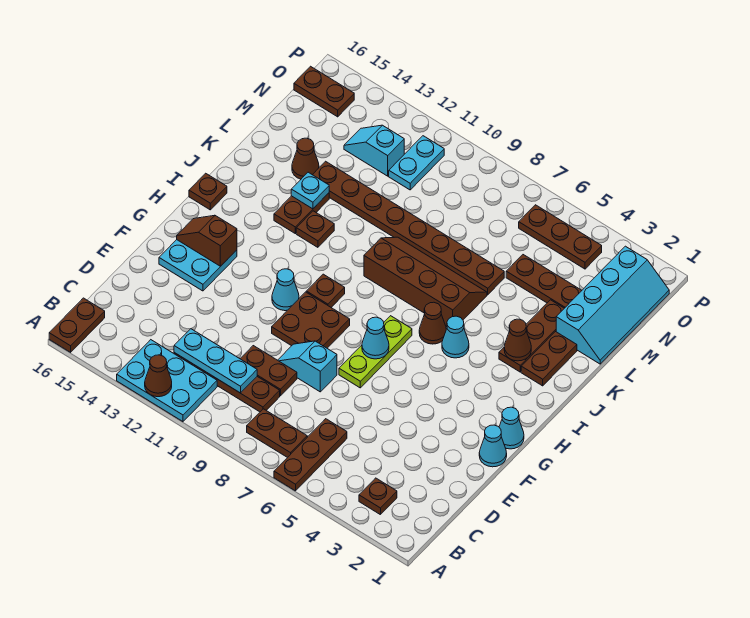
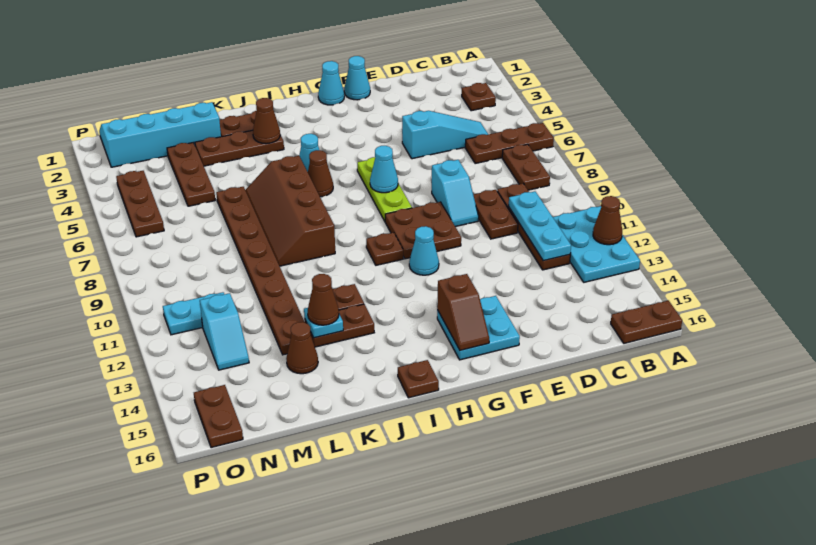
none -> cyan 1x3 slope [402,111,488,159]
lime 1x3 plate [339,316,412,388] -> lime 1x3 plate turned to [357,157,412,221]
none -> brown 1x1 cone [308,274,339,325]

